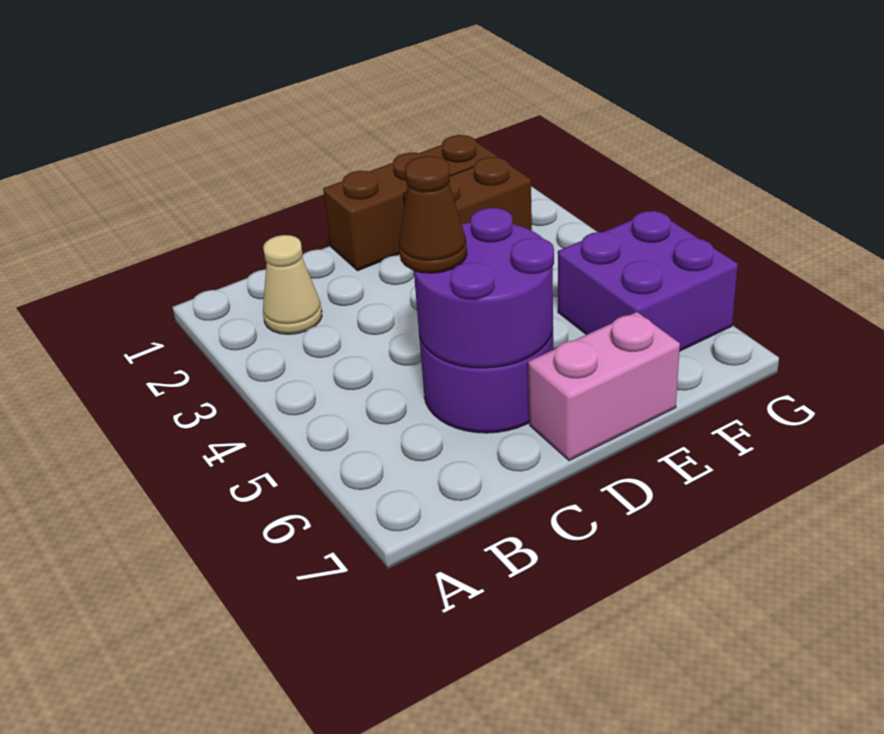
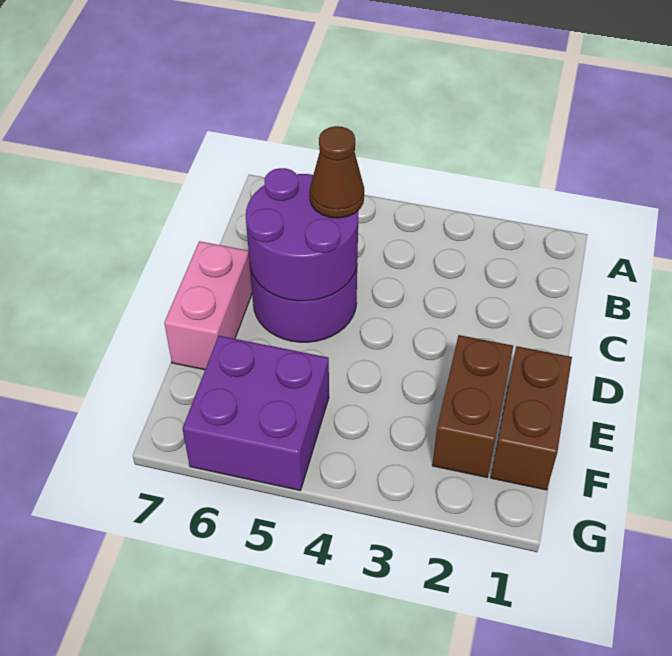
tan 1x1 cone [263,235,322,334] -> none
brown 1x3 brick [323,135,497,270] -> brown 1x2 brick [491,346,572,490]

